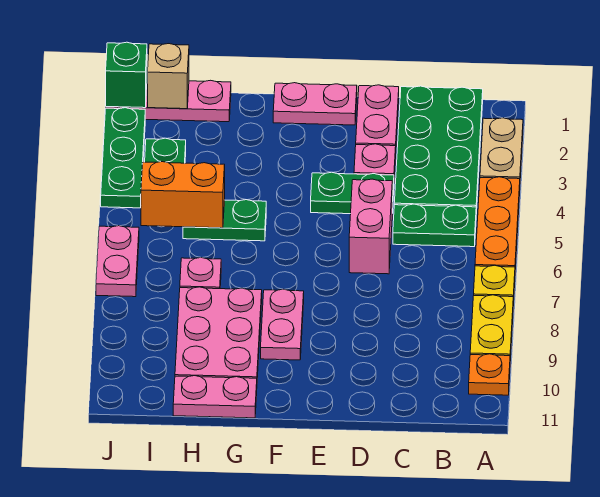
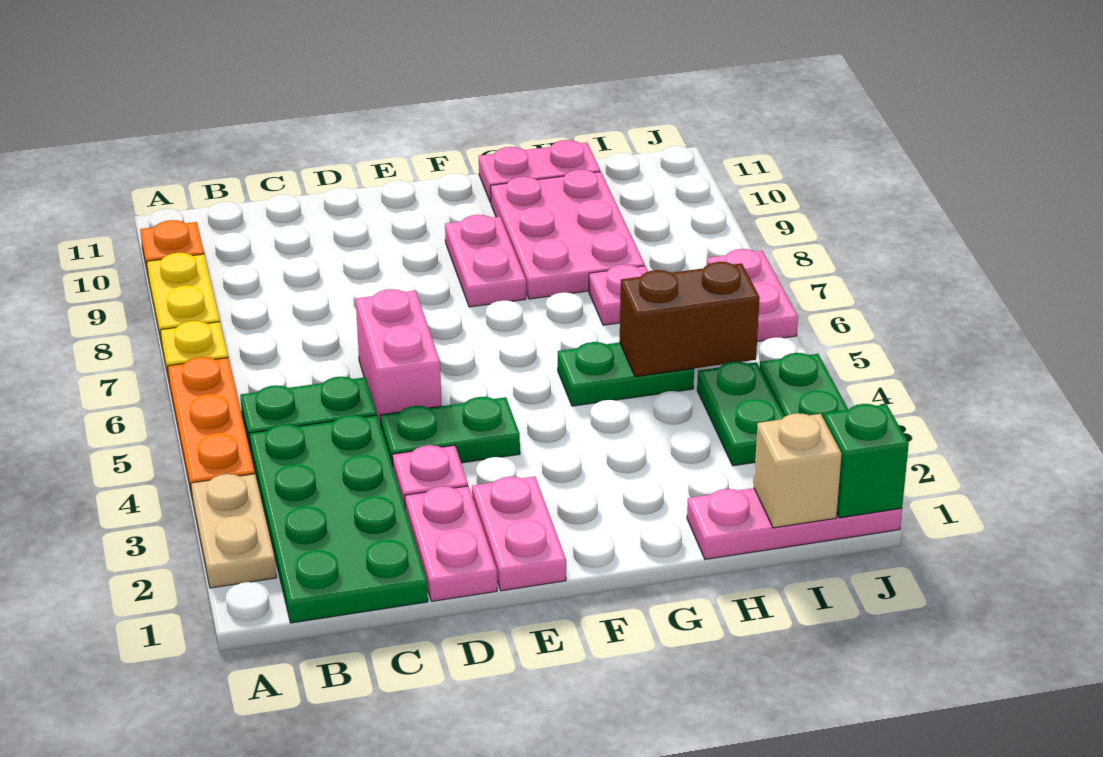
pink 1x2 plate [273,83,357,125] -> pink 1x2 plate turned to [472,476,566,591]
orange 1x2 brick [141,162,225,228] -> brown 1x2 brick [620,262,760,377]

